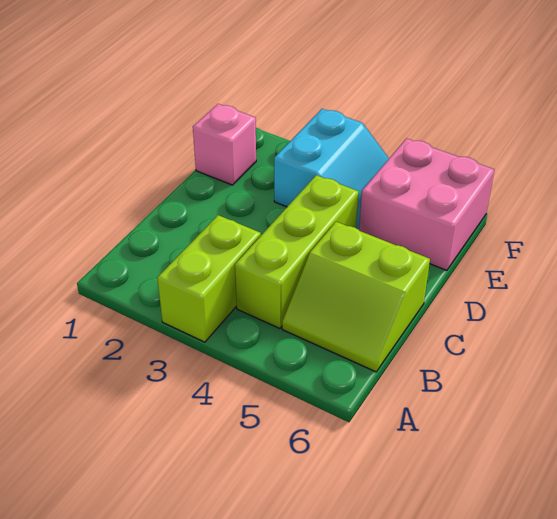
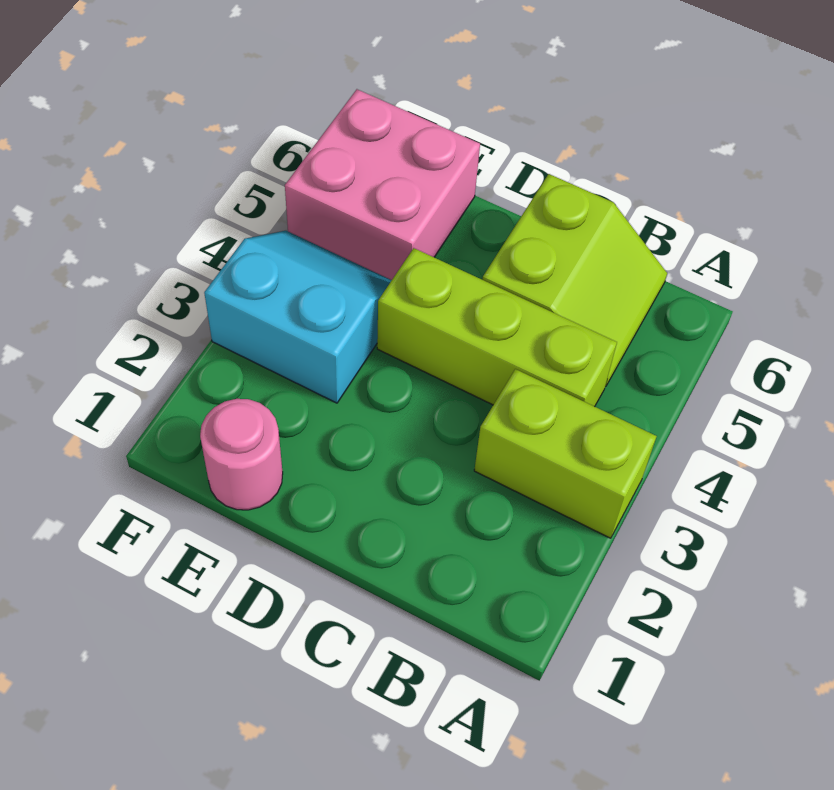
pink 1x1 brick [193,104,256,185] -> pink 1x1 round brick [200,399,283,510]

